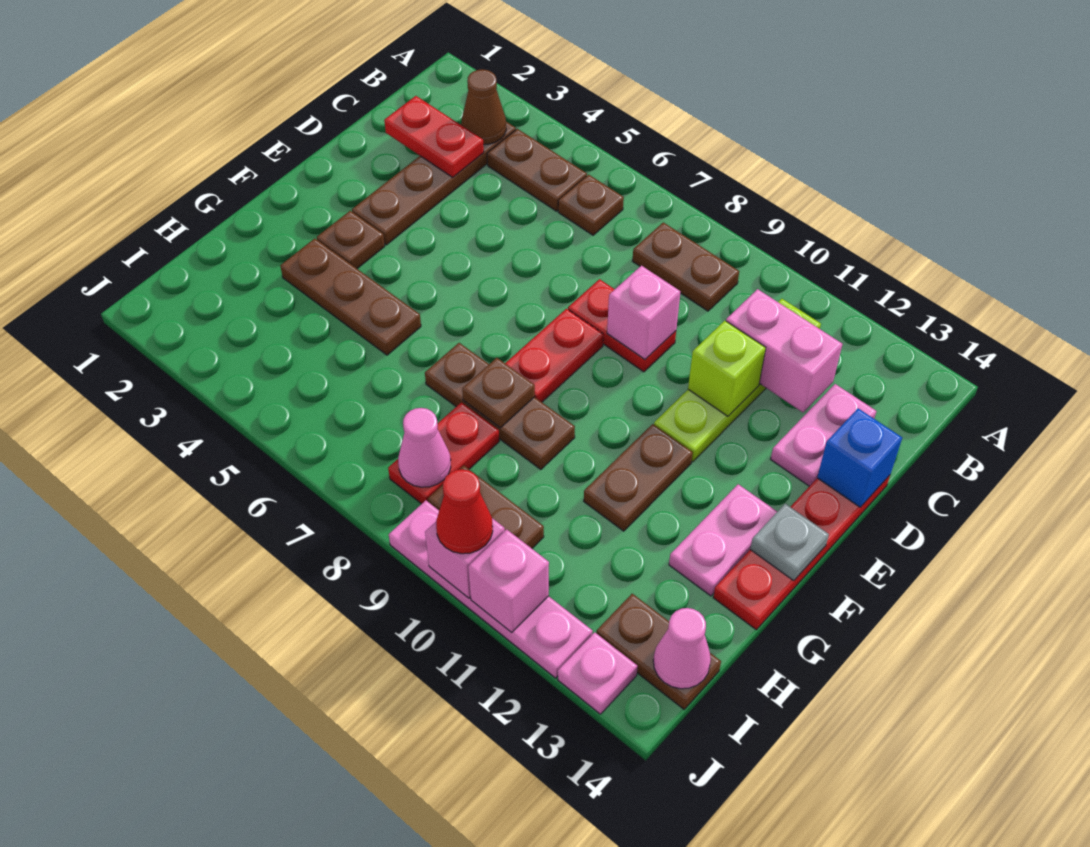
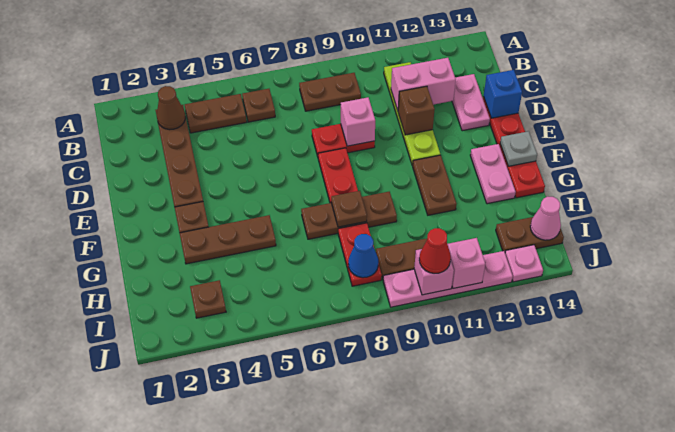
red 1x2 plate [384,96,484,177] -> none
lime 1x1 brick [688,321,766,416] -> brown 1x1 brick [398,86,435,135]
none -> brown 1x1 plate [190,280,226,318]
pink 1x1 cone [398,408,451,487] -> blue 1x1 cone [348,234,379,278]

